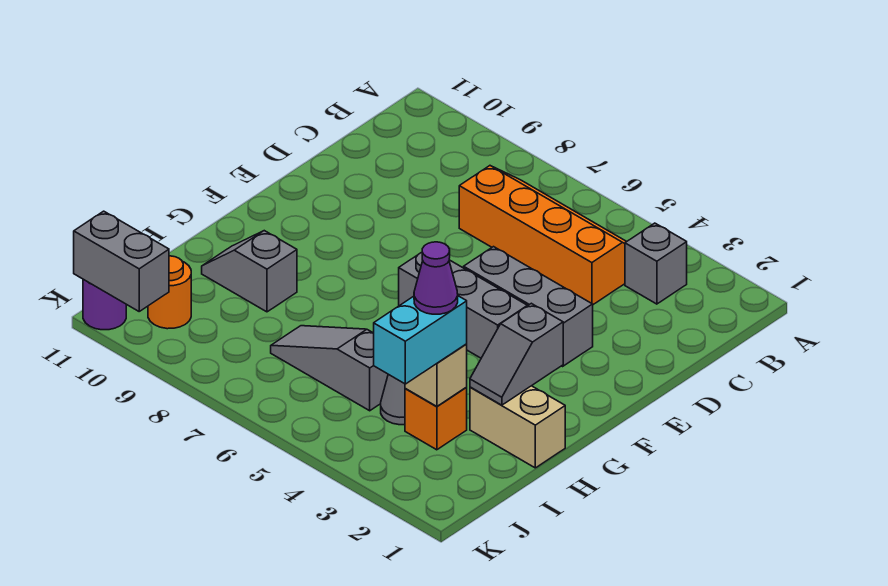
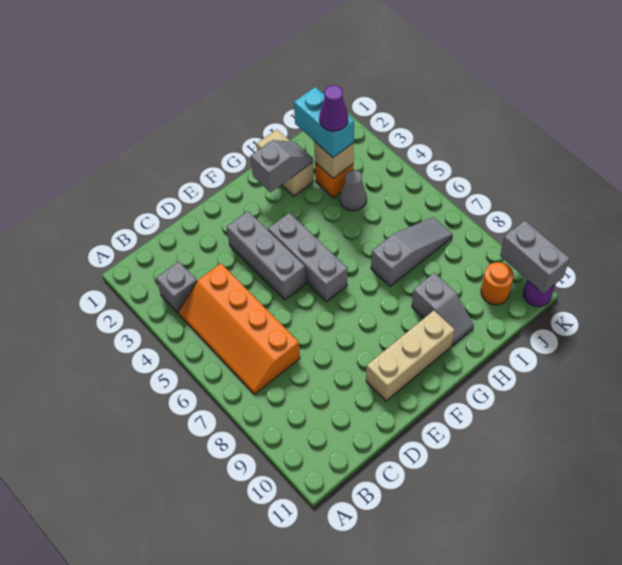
none -> tan 1x3 brick [366,311,455,401]
cyan 1x2 brick [374,296,467,384] -> cyan 1x2 brick turned to [294,87,354,157]
grey 1x3 slope [271,326,388,411] -> grey 1x3 slope turned to [371,217,453,286]

